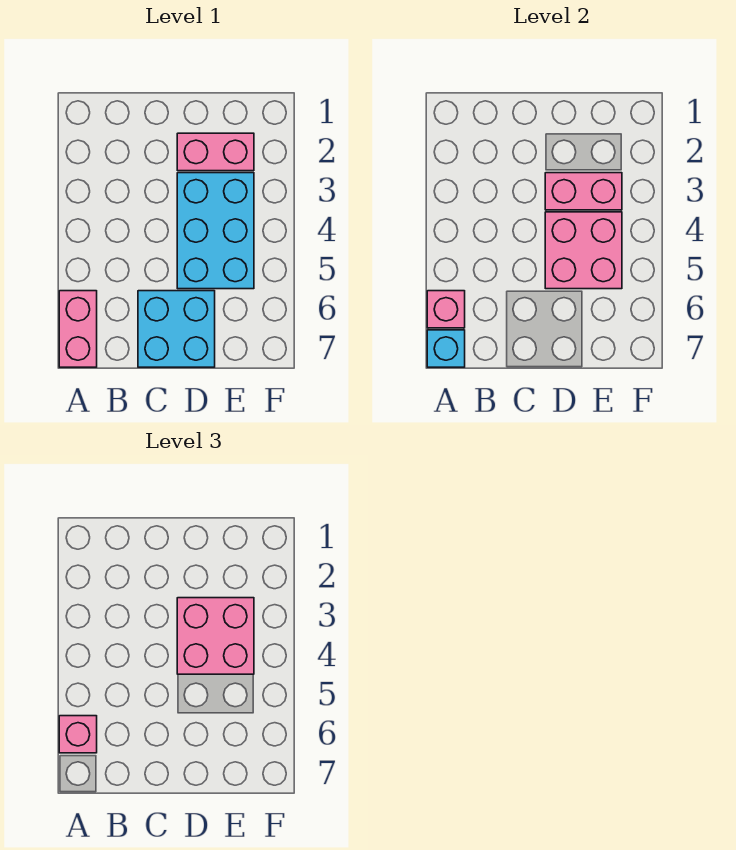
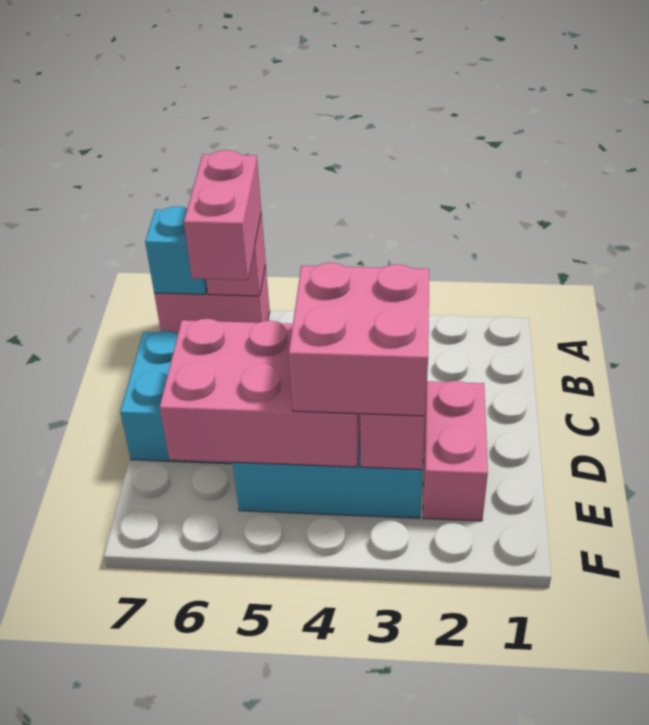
pink 1x1 brick [59,716,97,753] -> pink 1x2 brick [184,150,261,280]
pink 2x2 brick [545,212,622,289] -> pink 2x3 brick [160,319,360,467]

